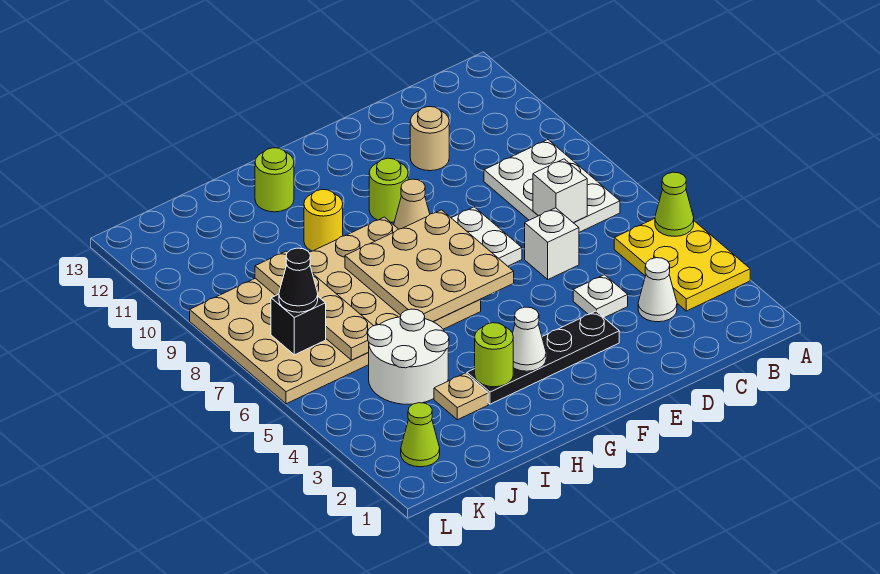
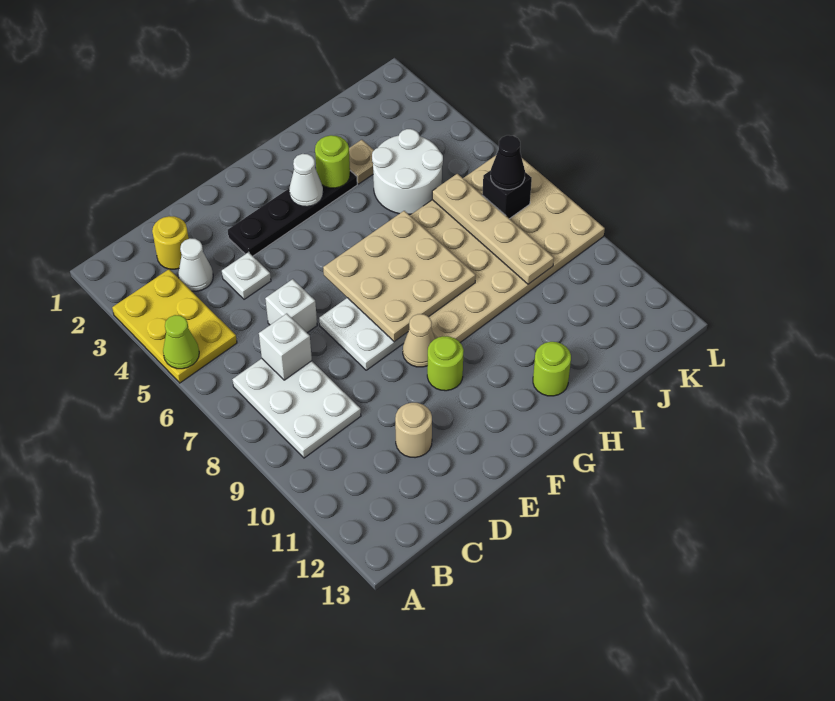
yellow 1x1 round brick [304,189,343,251] -> yellow 1x1 round brick moved to [152,216,189,269]
lime 1x1 cone [401,403,440,467] -> none

